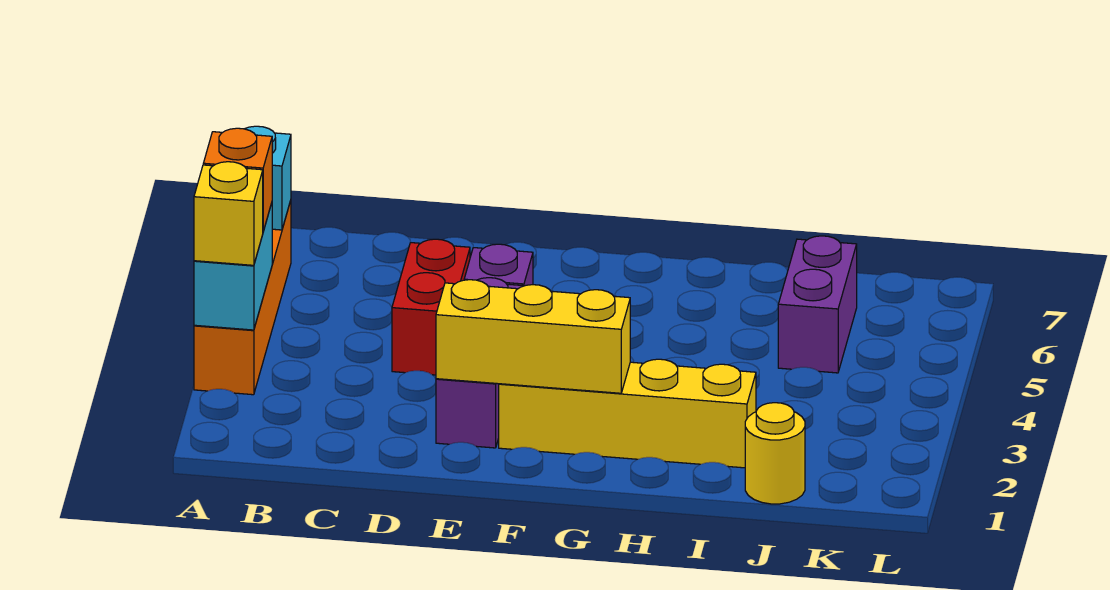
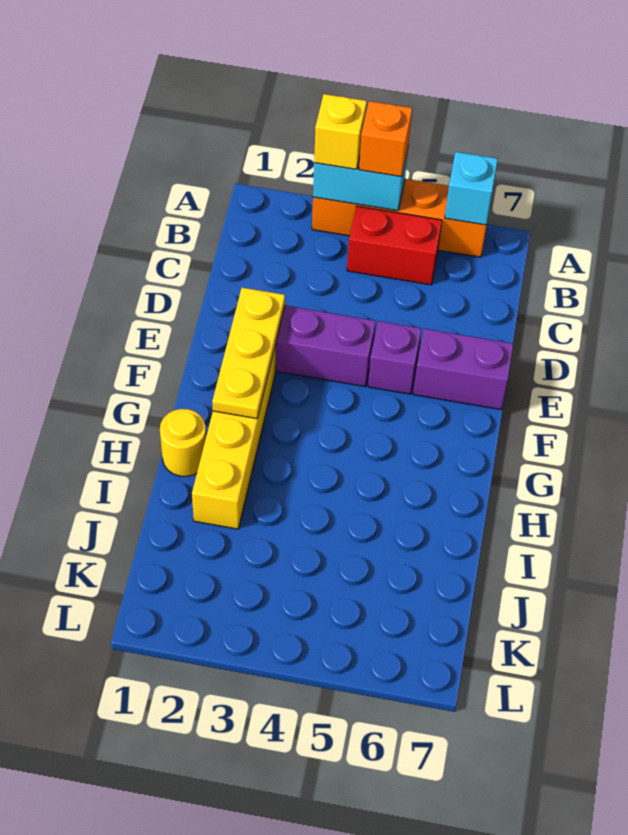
red 1x2 brick [392,239,470,375] -> red 1x2 brick moved to [347,206,442,285]
yellow 1x3 brick [436,280,630,393] -> yellow 1x3 plate [212,288,285,419]
yellow 1x1 round brick [745,403,805,504] -> yellow 1x1 round brick moved to [160,409,206,476]
purple 1x2 brick [778,236,857,373] -> purple 1x2 brick moved to [413,329,513,410]

